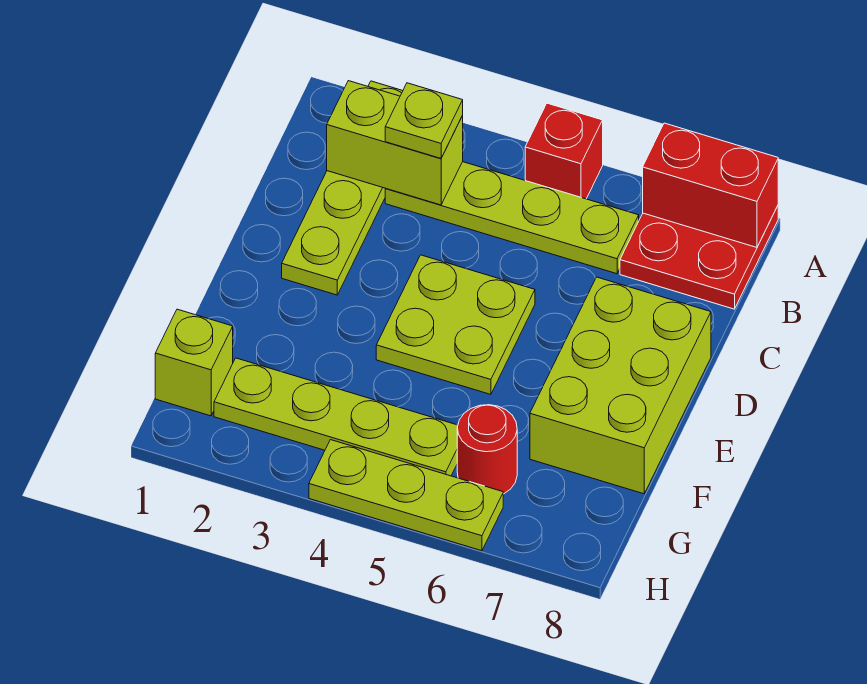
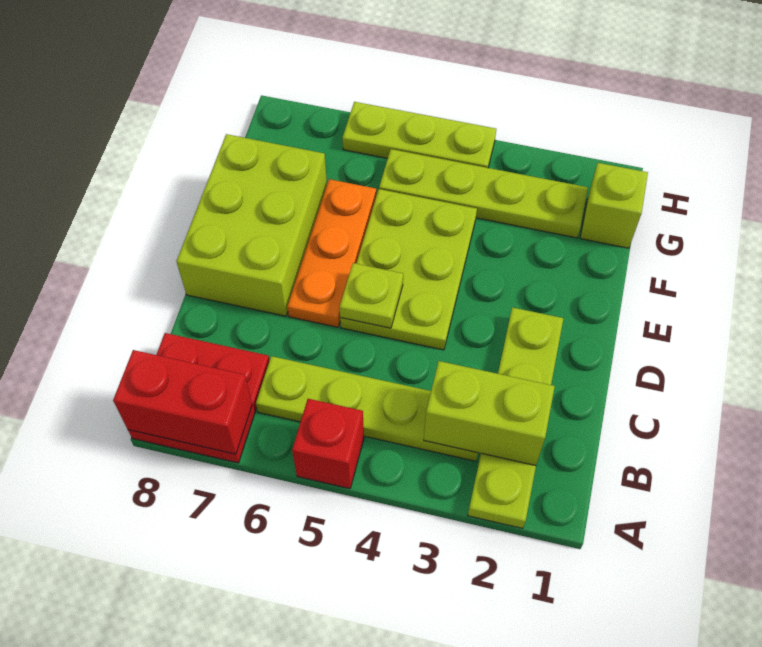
lime 1x1 plate [385,83,463,158] -> lime 1x1 plate moved to [340,263,403,328]
lime 2x2 plate [376,255,535,394] -> lime 2x3 plate [340,189,477,350]
none -> orange 1x3 plate [287,179,376,327]
red 1x1 round brick [457,405,517,494] -> none

